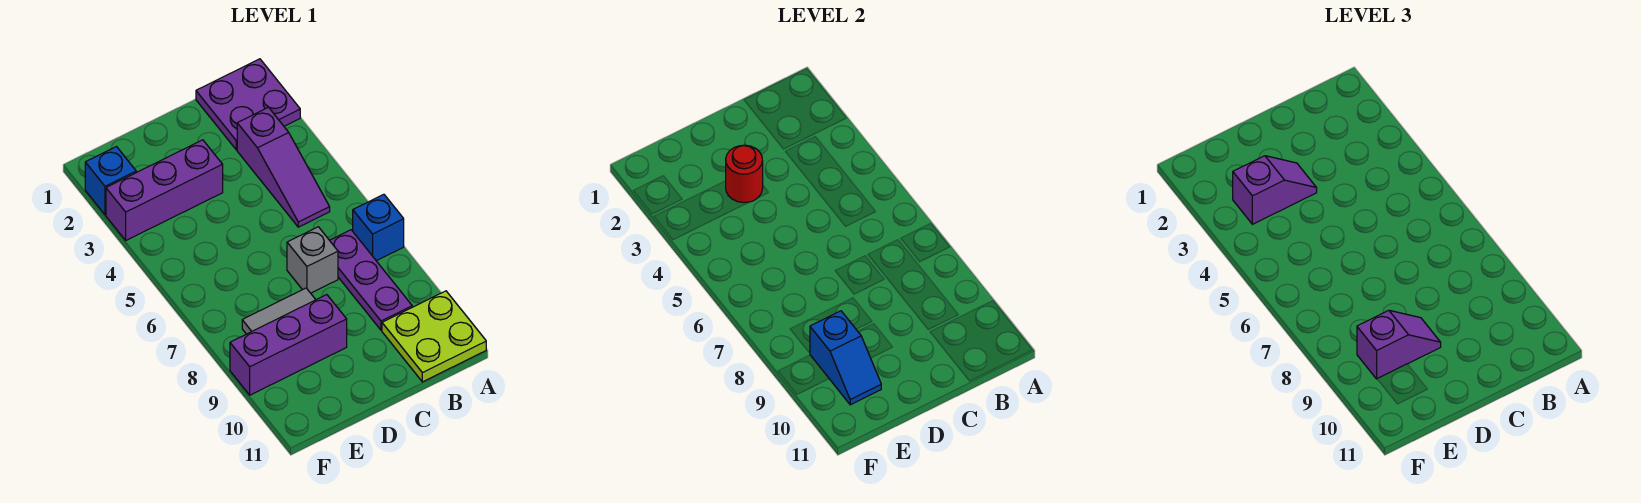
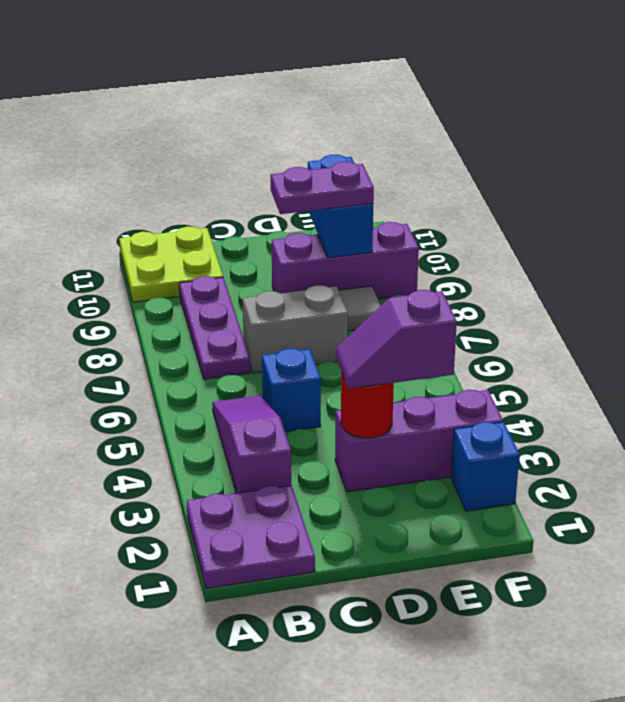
blue 1x1 brick [353,194,404,261] -> blue 1x1 brick moved to [262,349,321,432]
grey 1x1 brick [287,227,338,293] -> grey 1x2 brick [243,285,348,373]
purple 1x2 slope [1357,310,1441,379] -> purple 1x2 plate [271,161,374,214]
blue 1x2 slope [810,311,881,405] -> blue 1x2 brick [308,155,373,258]

